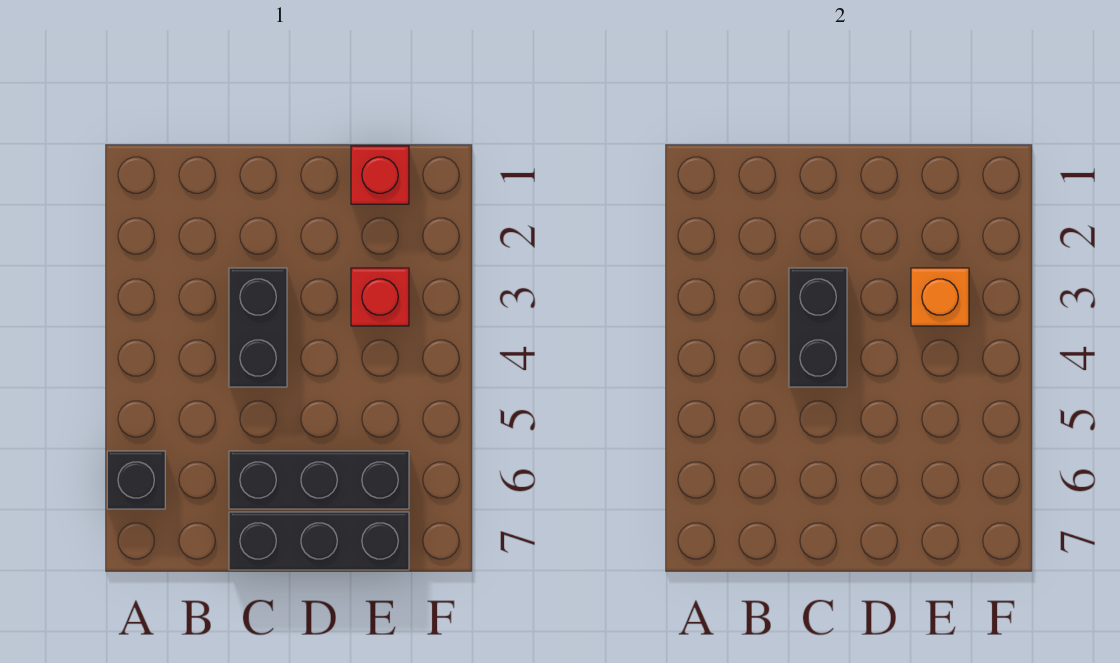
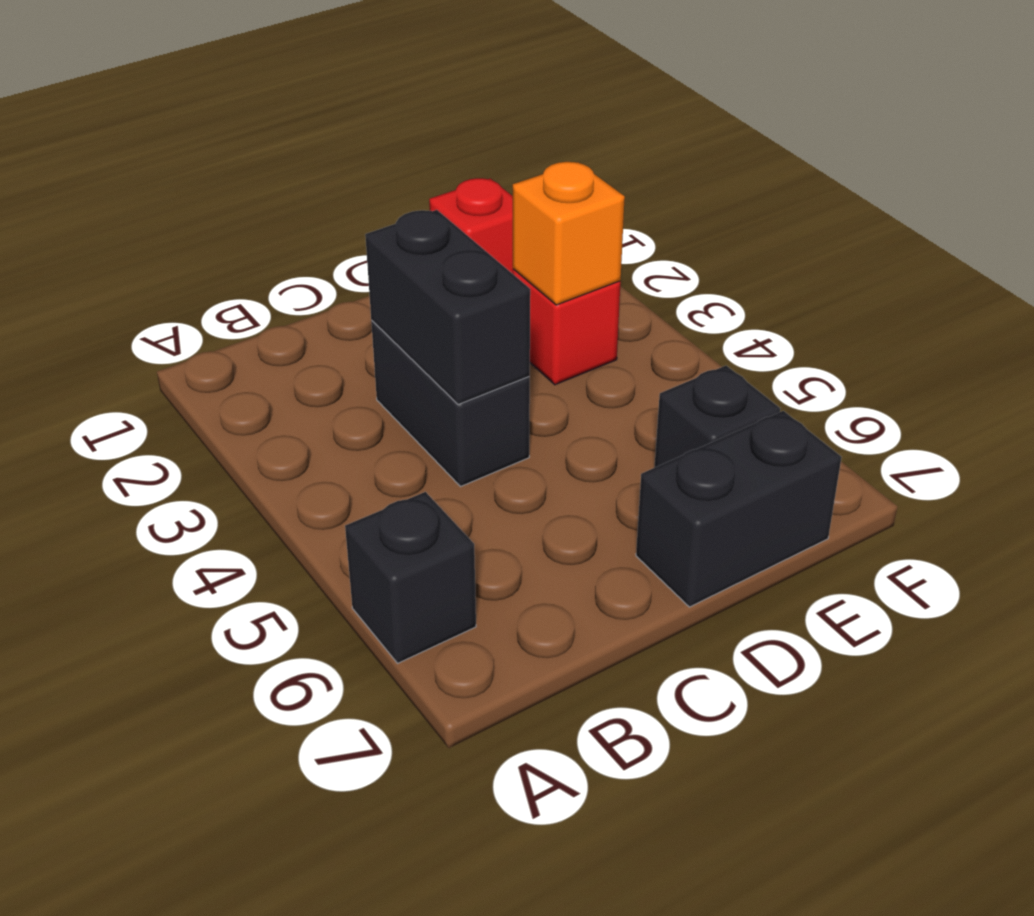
black 1x3 brick [229,451,409,509] -> black 1x1 brick [654,366,780,468]
black 1x3 brick [229,512,409,570] -> black 1x2 brick [636,411,842,607]

